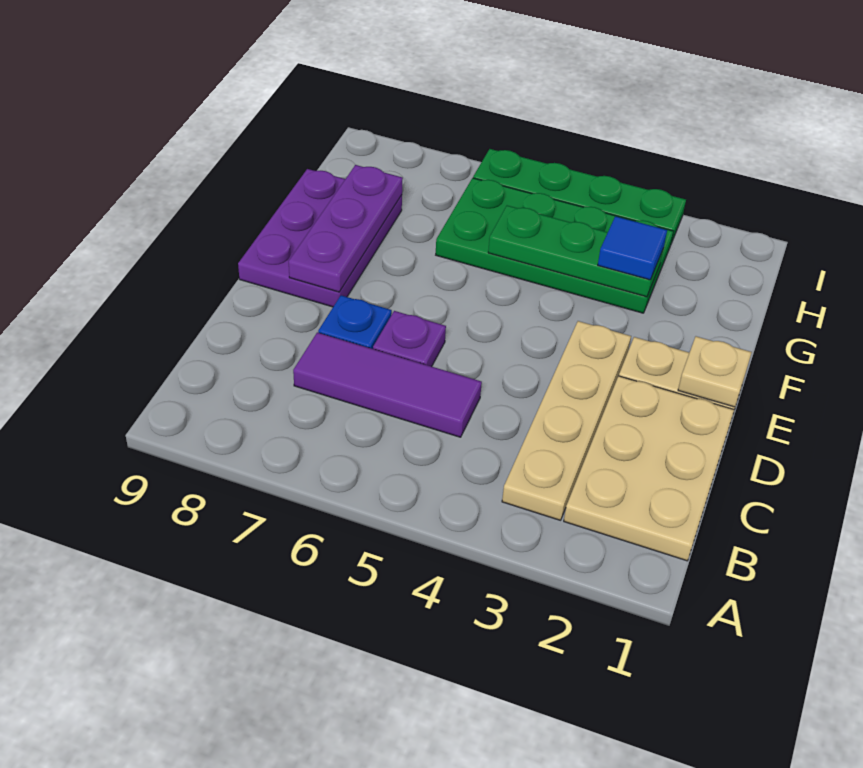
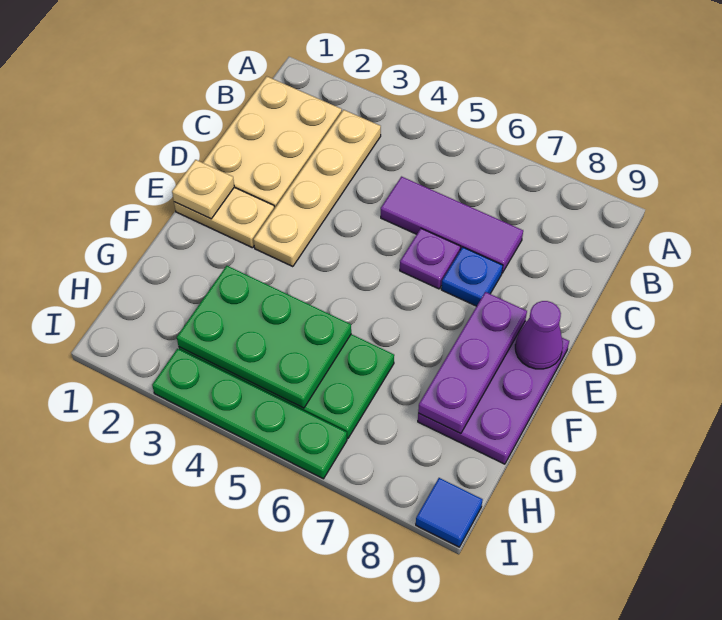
none -> purple 1x1 cone [515,301,563,369]
green 1x3 plate [488,205,663,297] -> green 2x3 plate [177,266,351,408]
blue 1x1 tile [598,216,667,280] -> blue 1x1 tile moved to [416,478,483,547]

